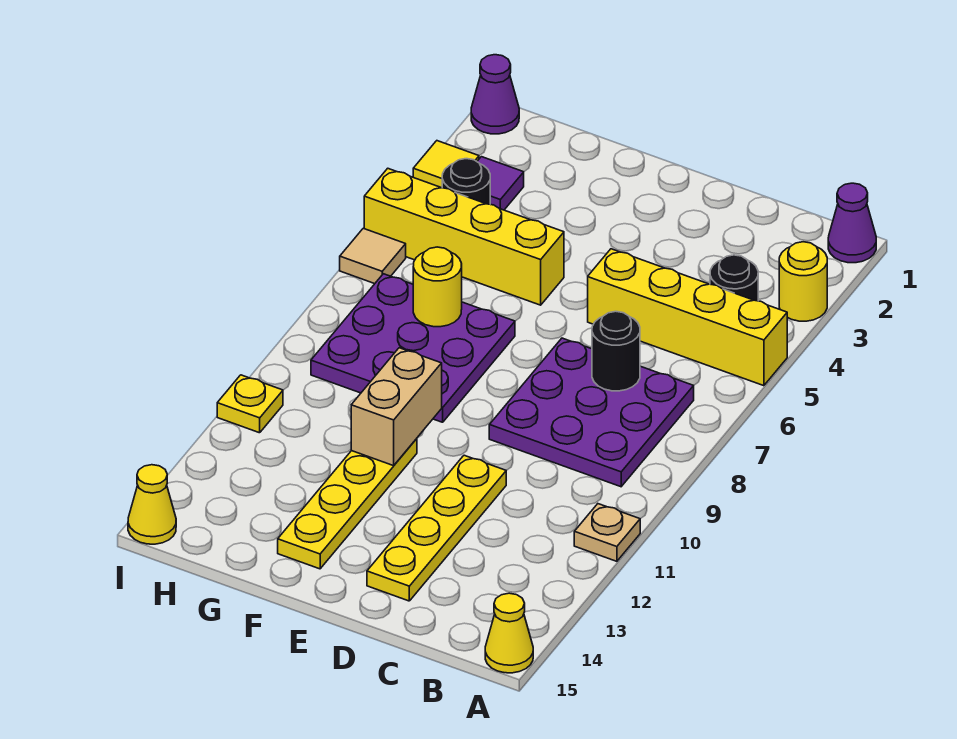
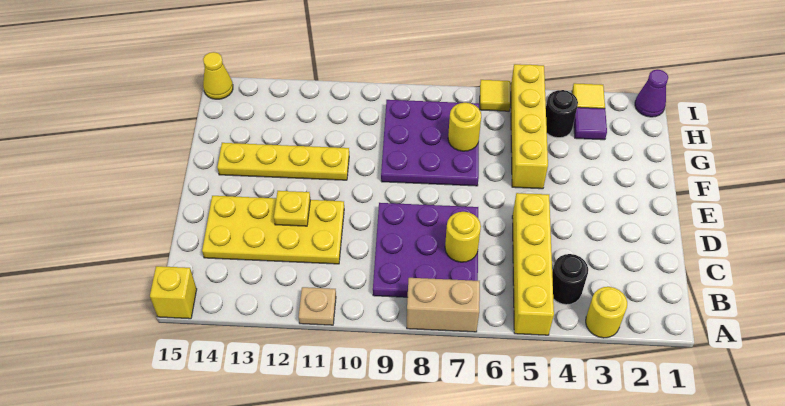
purple 1x1 cone [828,183,876,263] -> none
yellow 1x1 cone [485,593,533,673] -> yellow 1x1 brick [150,266,197,319]
black 1x1 round brick [592,311,640,391] -> yellow 1x1 round brick [445,212,481,262]
yellow 1x4 plate [367,455,506,601] -> yellow 2x4 plate [202,196,344,264]
tan 1x2 brick [351,348,442,466] -> tan 1x2 brick moved to [407,278,480,332]
tan 1x1 tile [340,228,406,284] -> yellow 1x1 tile [480,80,511,111]
yellow 1x1 plate [217,375,283,433] -> yellow 1x1 plate moved to [274,191,310,226]

